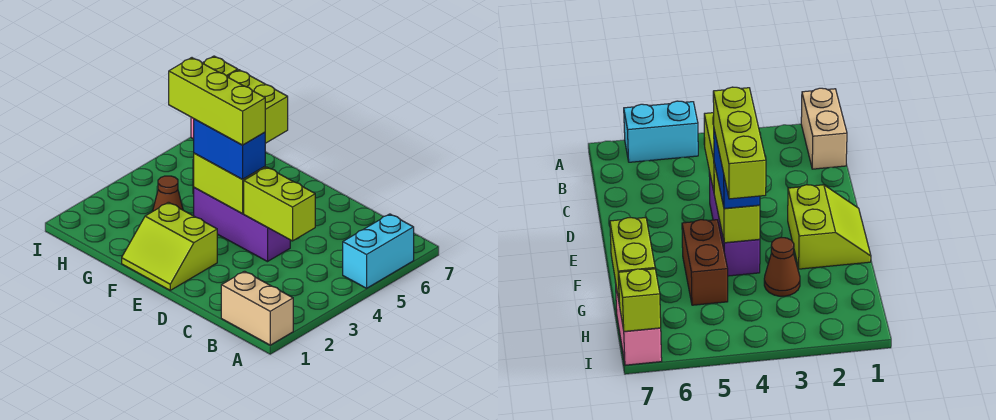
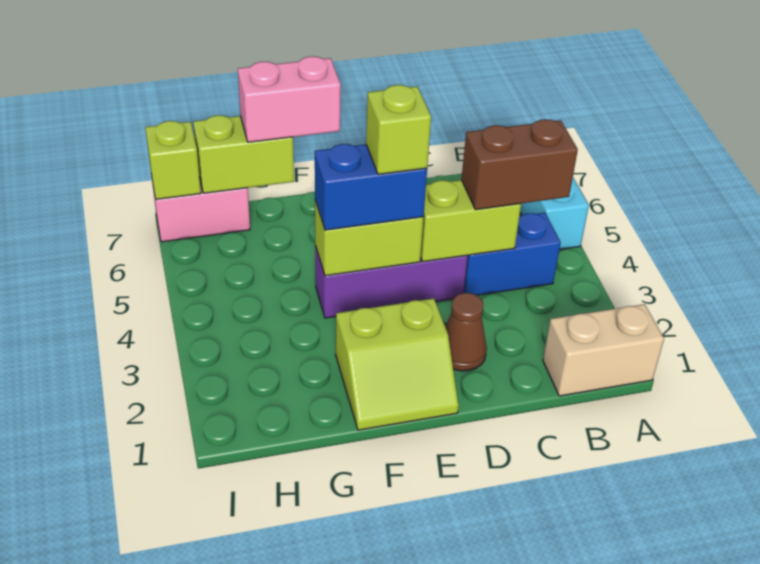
none -> blue 1x2 brick [464,213,561,295]
lime 1x3 brick [169,58,265,145] -> lime 1x1 brick [366,85,431,174]
brown 1x2 brick [682,220,728,305] -> brown 1x2 brick moved to [461,119,578,210]
none -> pink 1x2 brick [238,56,341,142]
brown 1x1 cone [153,176,183,211] -> brown 1x1 cone moved to [446,293,487,371]

